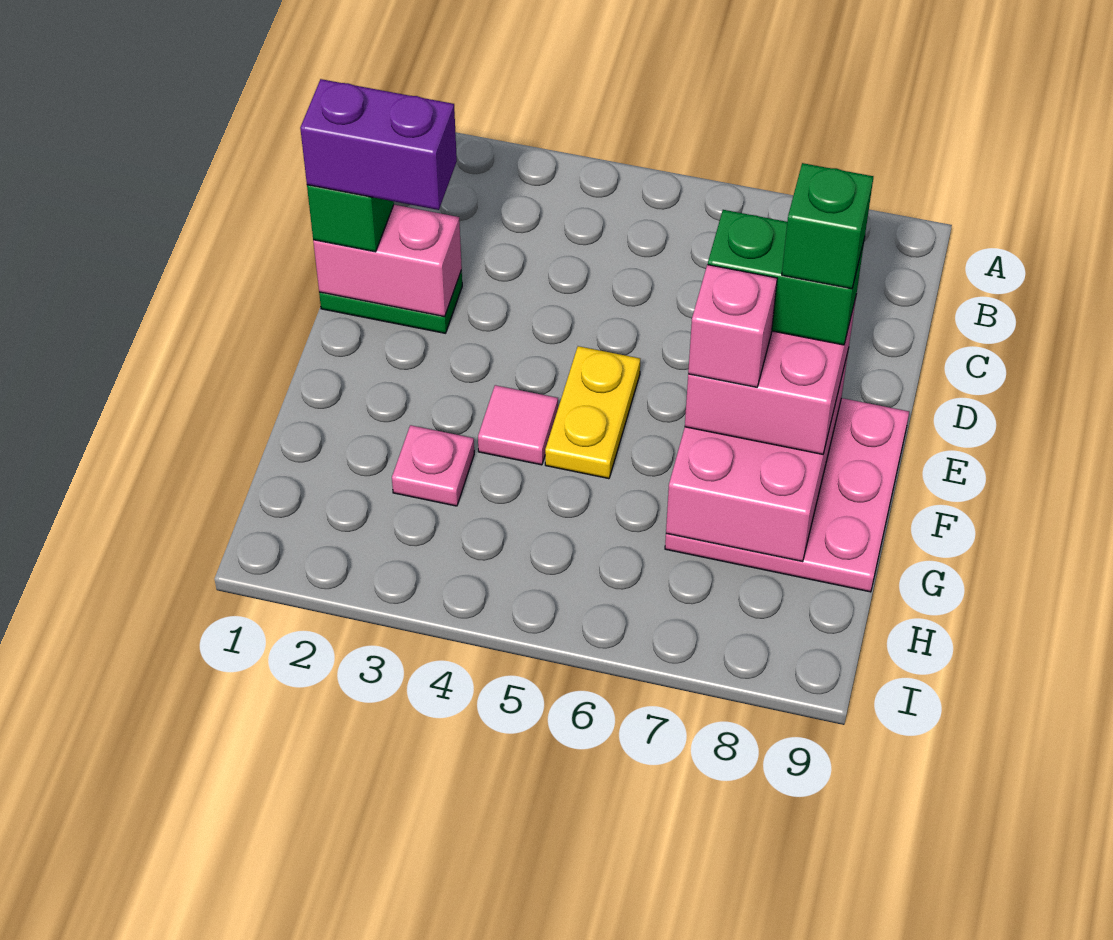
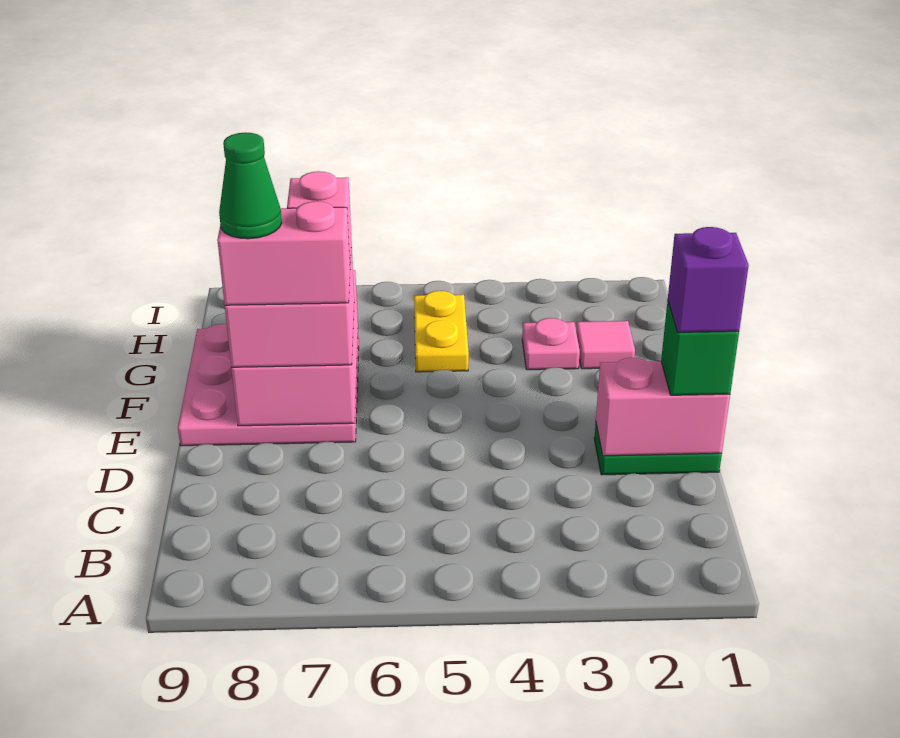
purple 1x2 brick [300,79,457,210] -> purple 1x1 brick [668,227,749,332]
yellow 1x2 plate [545,346,640,479] -> yellow 1x2 plate moved to [414,291,469,372]
green 1x2 brick [708,210,865,345] -> pink 1x2 brick [217,201,350,305]
green 1x1 brick [782,163,873,289] -> green 1x1 cone [219,132,282,239]
pink 1x1 tile [478,385,558,465] -> pink 1x1 tile moved to [576,321,635,369]

